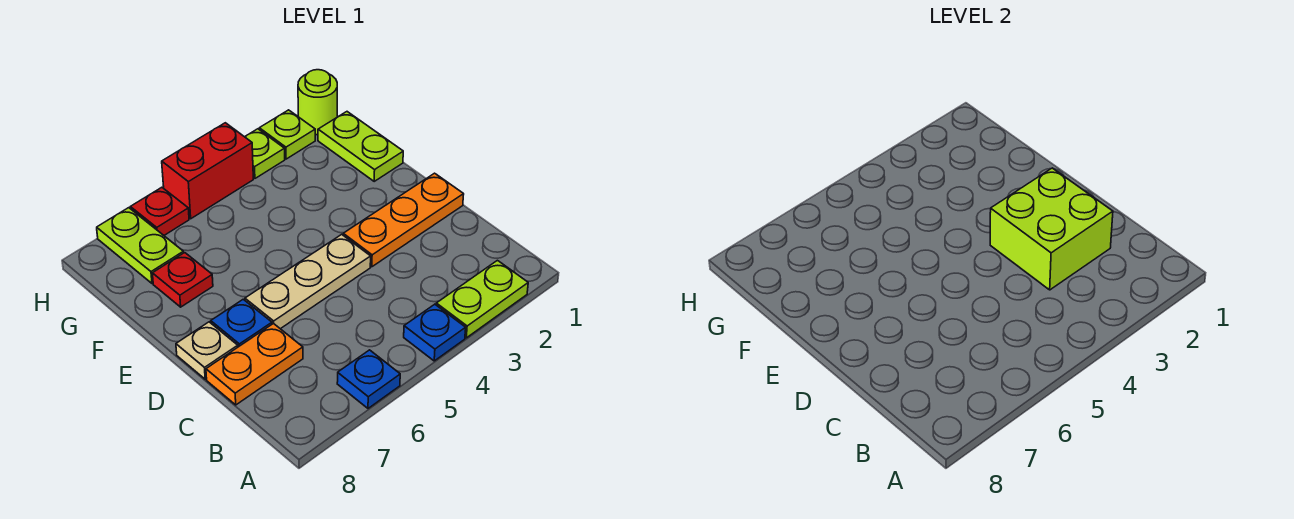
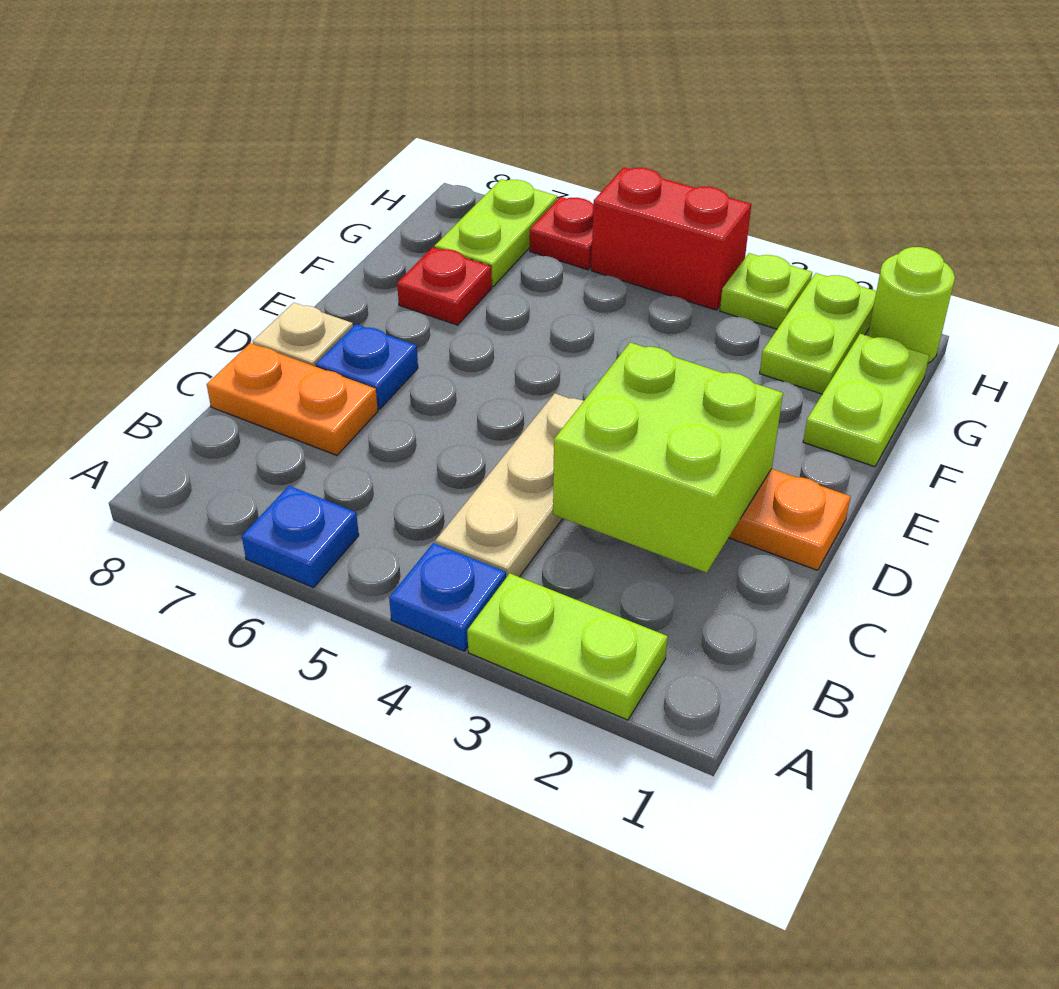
tan 1x3 plate [245,234,371,329] -> tan 1x3 plate turned to [435,393,584,577]
lime 1x1 plate [259,110,315,159] -> lime 1x2 plate [760,273,876,394]

